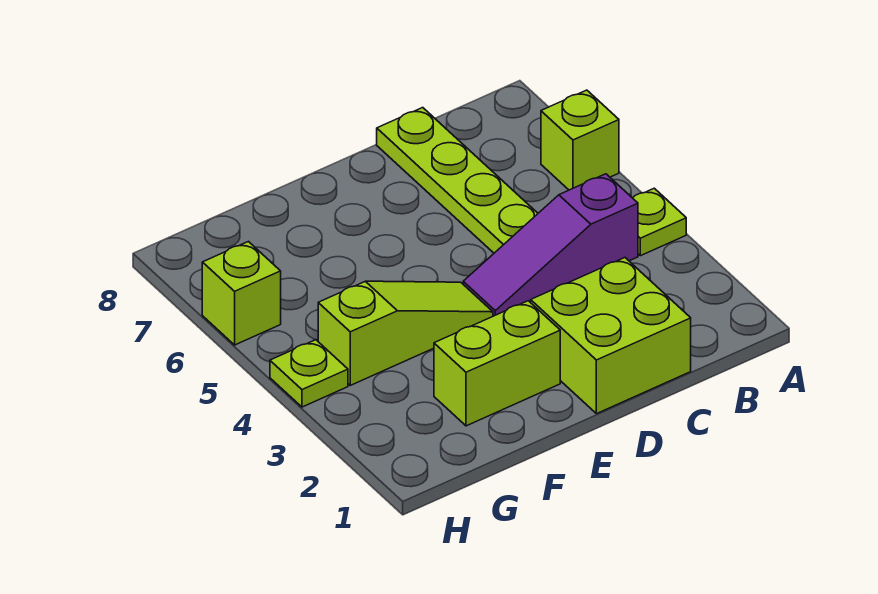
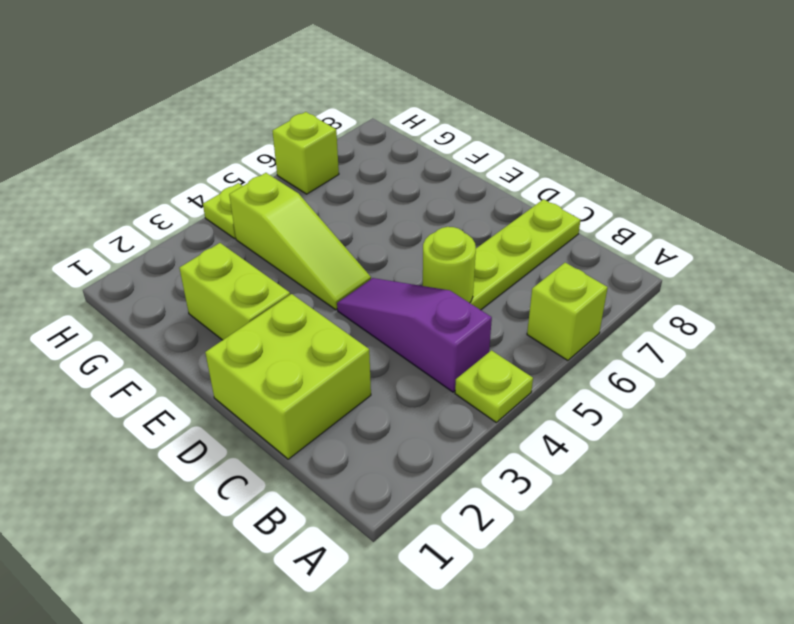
none -> lime 1x1 round brick [423,227,476,303]

